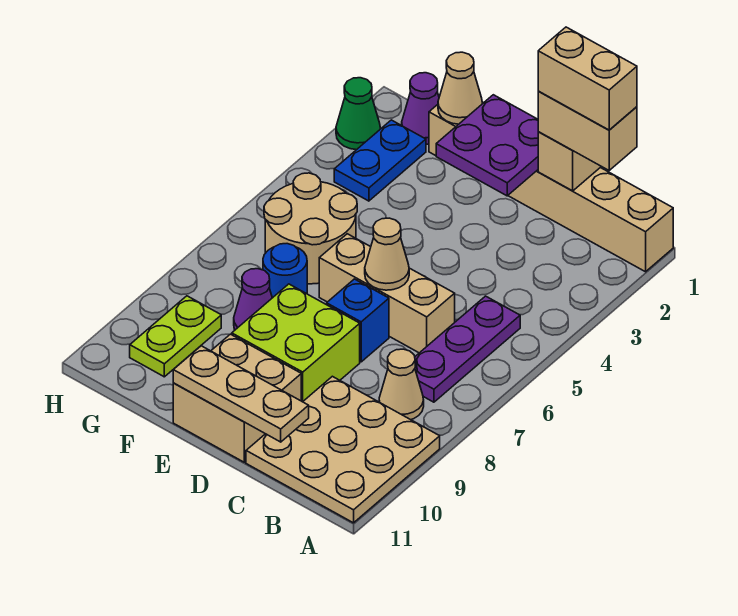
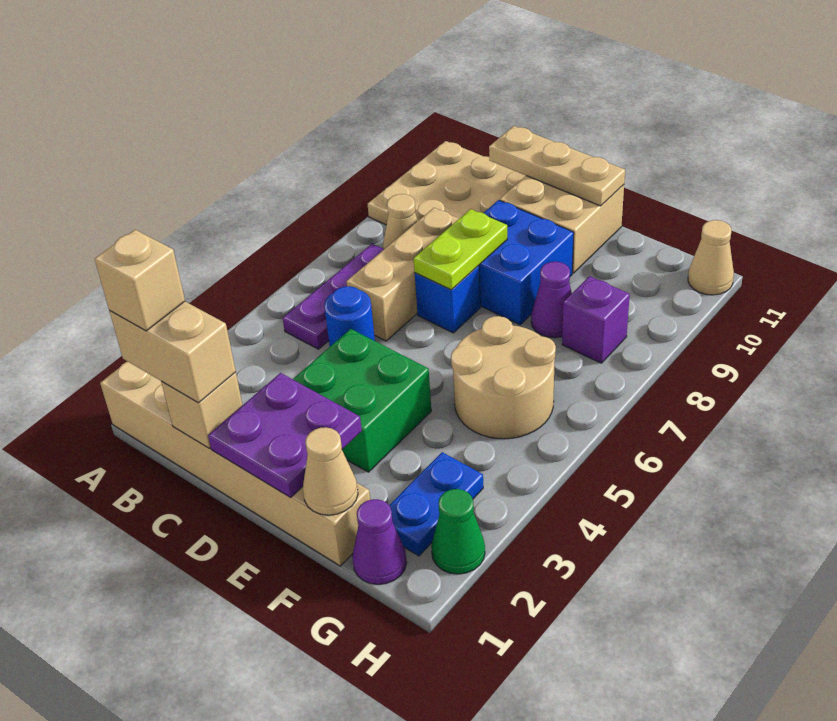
tan 1x2 brick [538,27,637,130] -> tan 1x1 brick [95,230,185,331]
tan 1x3 brick [319,234,455,353] -> tan 1x3 brick turned to [346,208,459,341]
none -> green 2x2 brick [293,329,431,472]
tan 1x1 cone [365,218,409,290] -> tan 1x1 cone moved to [688,220,734,295]
lime 2x2 brick [232,284,360,402] -> blue 2x2 brick [479,200,574,325]
blue 1x1 round brick [263,244,307,298] -> blue 1x1 round brick moved to [324,286,375,346]
none -> purple 1x1 brick [562,276,630,363]
lime 1x2 plate [130,296,221,377] -> lime 1x2 plate moved to [414,209,507,290]

